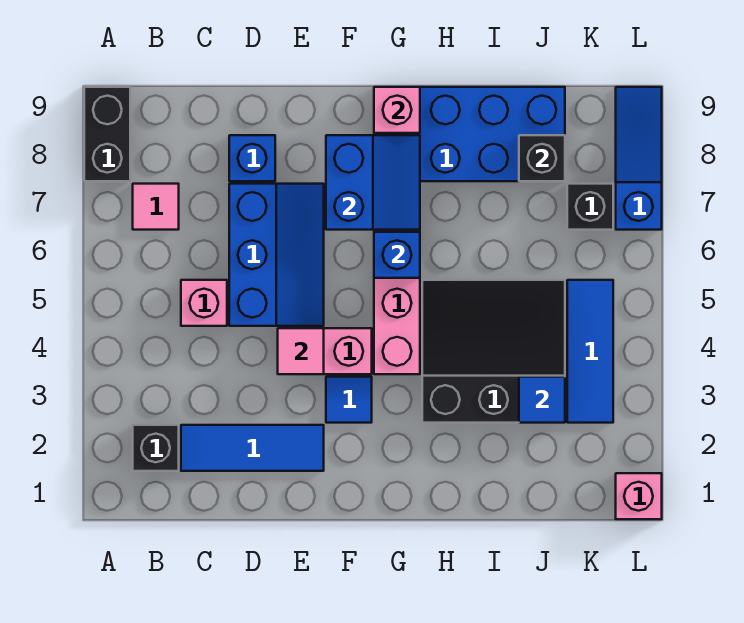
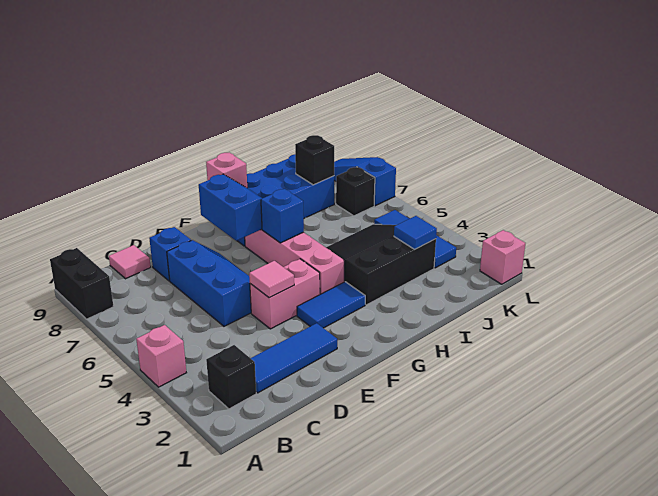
pink 1x1 tile [133,184,179,230] -> pink 1x1 tile moved to [109,245,151,279]
pink 1x1 brick [181,280,227,326] -> pink 1x1 brick moved to [136,325,186,387]
blue 1x1 tile [326,377,372,423] -> blue 1x2 tile [297,282,365,328]

